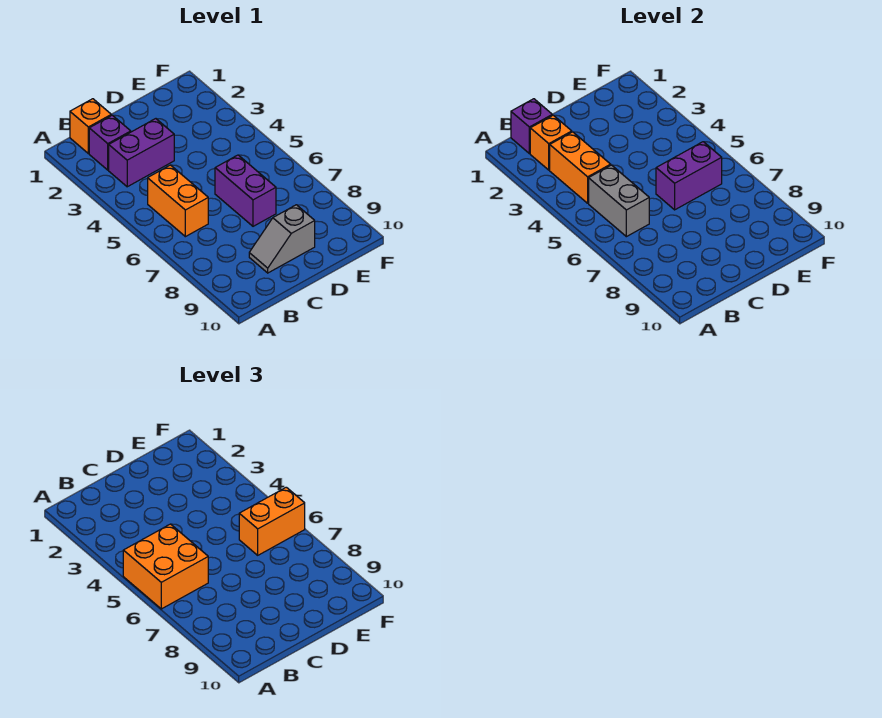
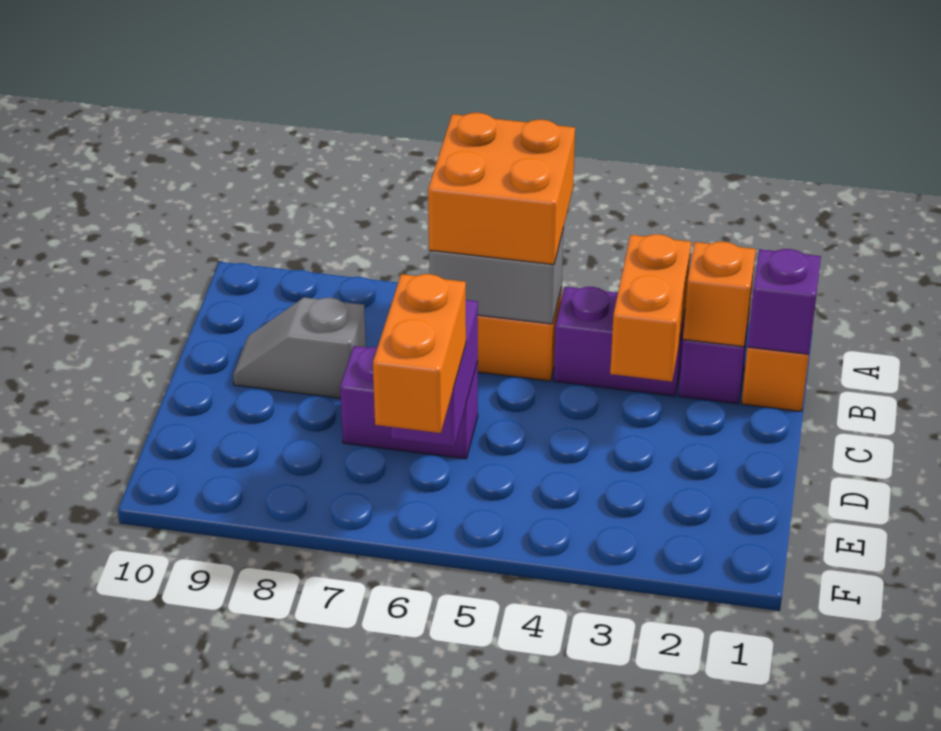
purple 1x2 brick [109,119,174,187] -> purple 1x2 brick turned to [554,287,685,396]
orange 1x2 brick [550,132,611,203] -> orange 1x2 brick turned to [610,234,691,382]
grey 1x2 slope [249,205,315,273] -> grey 1x2 slope turned to [233,297,366,398]

